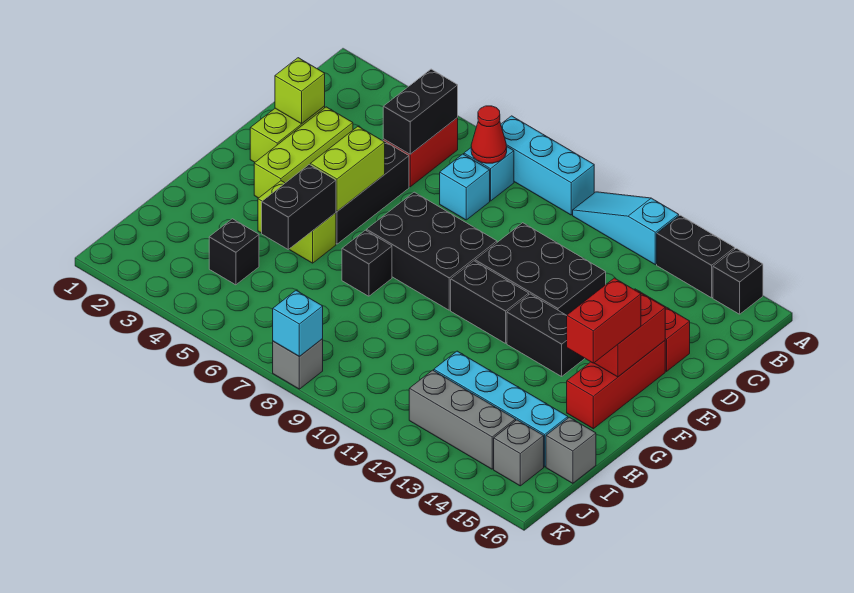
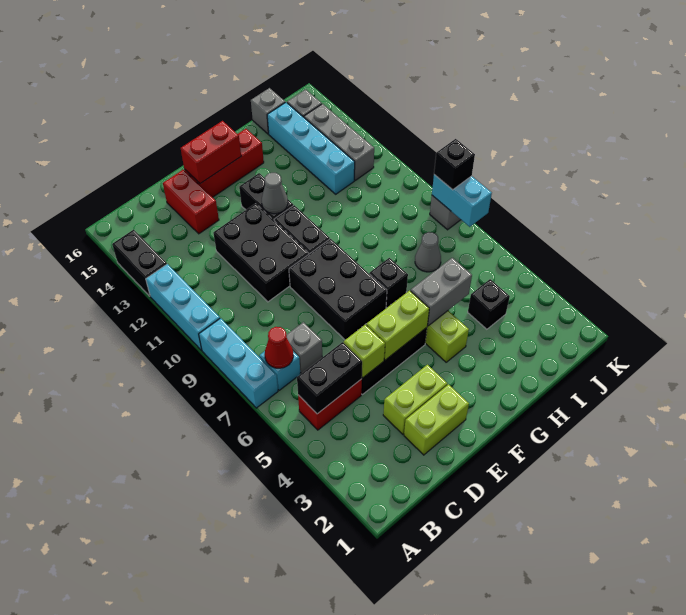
cyan 1x3 slope [573,192,679,265] -> cyan 1x3 brick [146,264,220,350]
black 1x1 brick [713,248,763,314] -> black 1x1 brick moved to [434,139,475,190]
cyan 1x1 brick [440,154,490,220] -> grey 1x1 brick [287,322,322,373]
lime 1x1 brick [275,58,325,124] -> lime 1x1 brick moved to [344,325,385,378]
lime 1x3 brick [254,107,353,198] -> lime 1x2 brick [383,365,447,434]
none -> grey 1x1 cone [262,173,288,214]
red 1x2 brick [567,278,641,363] -> none
black 1x2 brick [262,165,336,249] -> grey 1x2 brick [411,258,472,326]
none -> grey 1x1 cone [415,232,441,272]
cyan 1x1 brick [273,291,323,357] -> cyan 1x2 brick [432,175,492,227]

